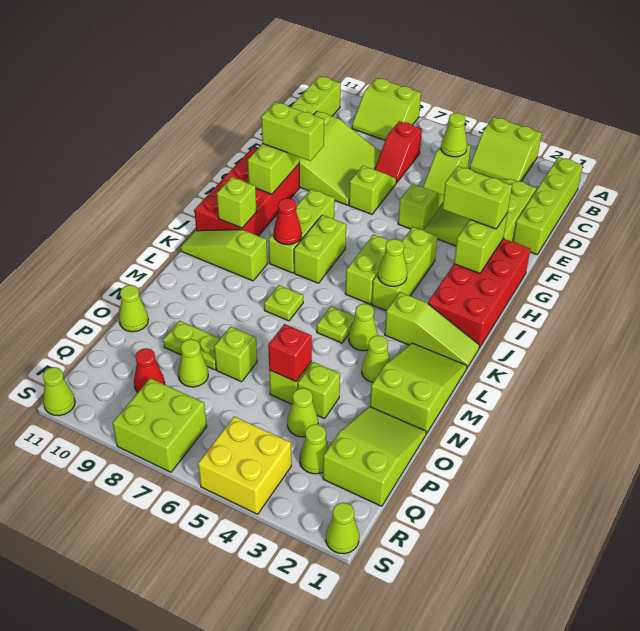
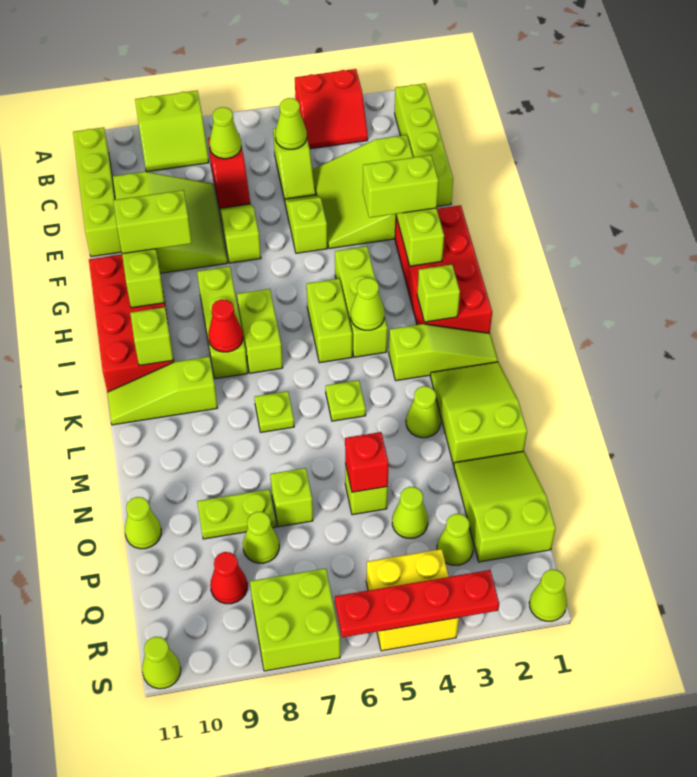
lime 2x2 slope [470,117,542,181] -> red 2x2 slope [295,69,368,149]
lime 1x1 cone [349,304,378,351] -> lime 1x1 cone moved to [210,107,241,159]
lime 1x1 brick [298,362,340,419] -> lime 1x1 brick moved to [417,265,460,322]
none -> red 1x4 plate [335,570,499,637]

